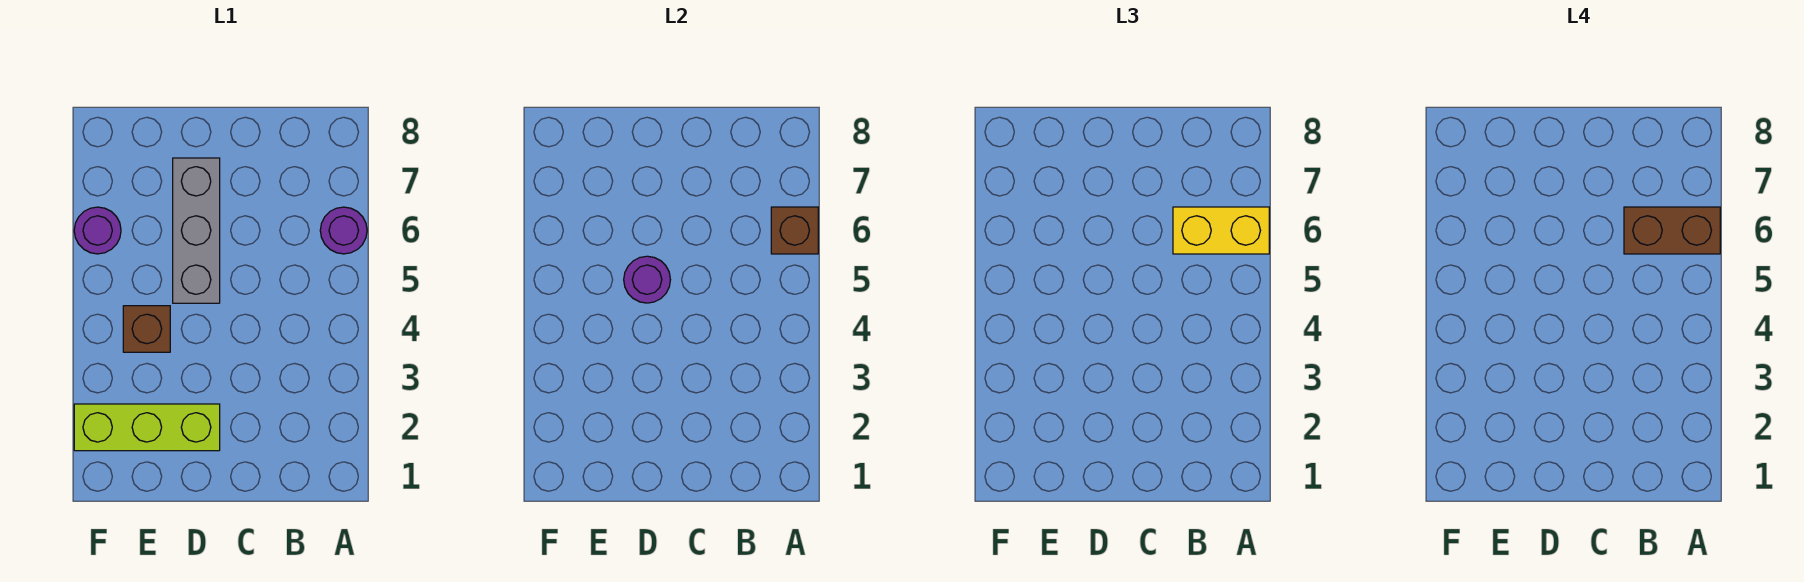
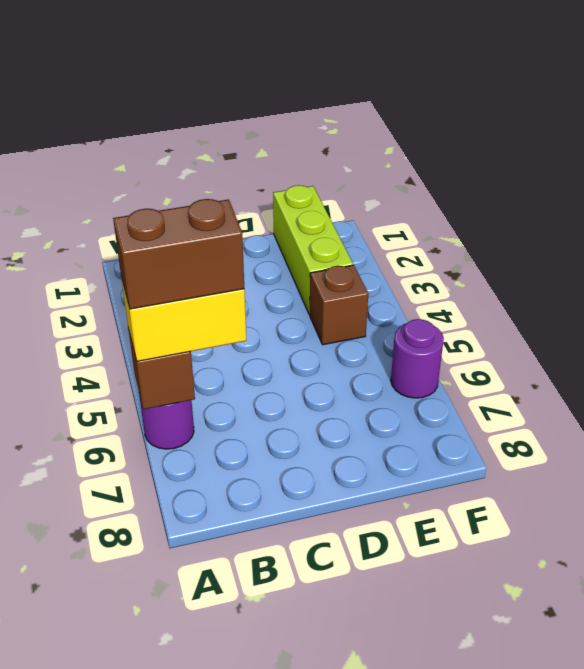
lime 1x3 brick [74,404,220,451] -> lime 1x3 brick turned to [273,185,353,314]
grey 1x3 brick [173,158,220,303] -> none
purple 1x1 round brick [624,256,670,303] -> none

